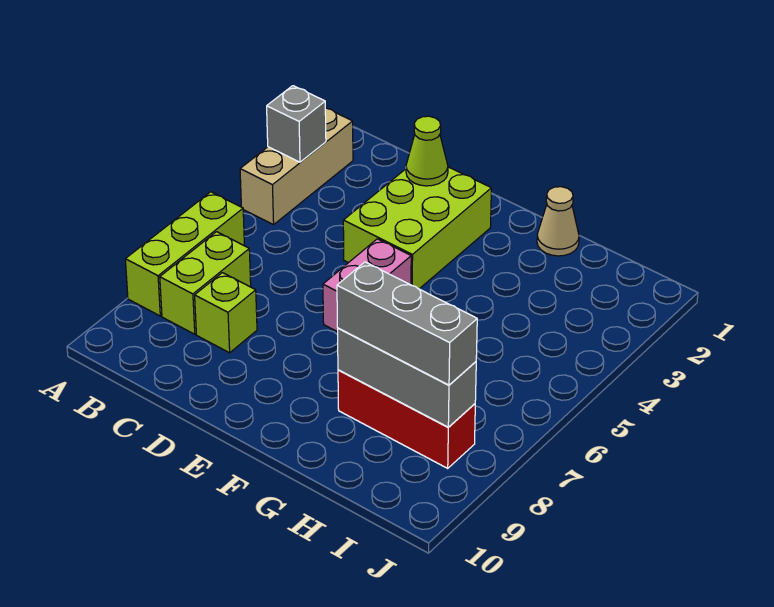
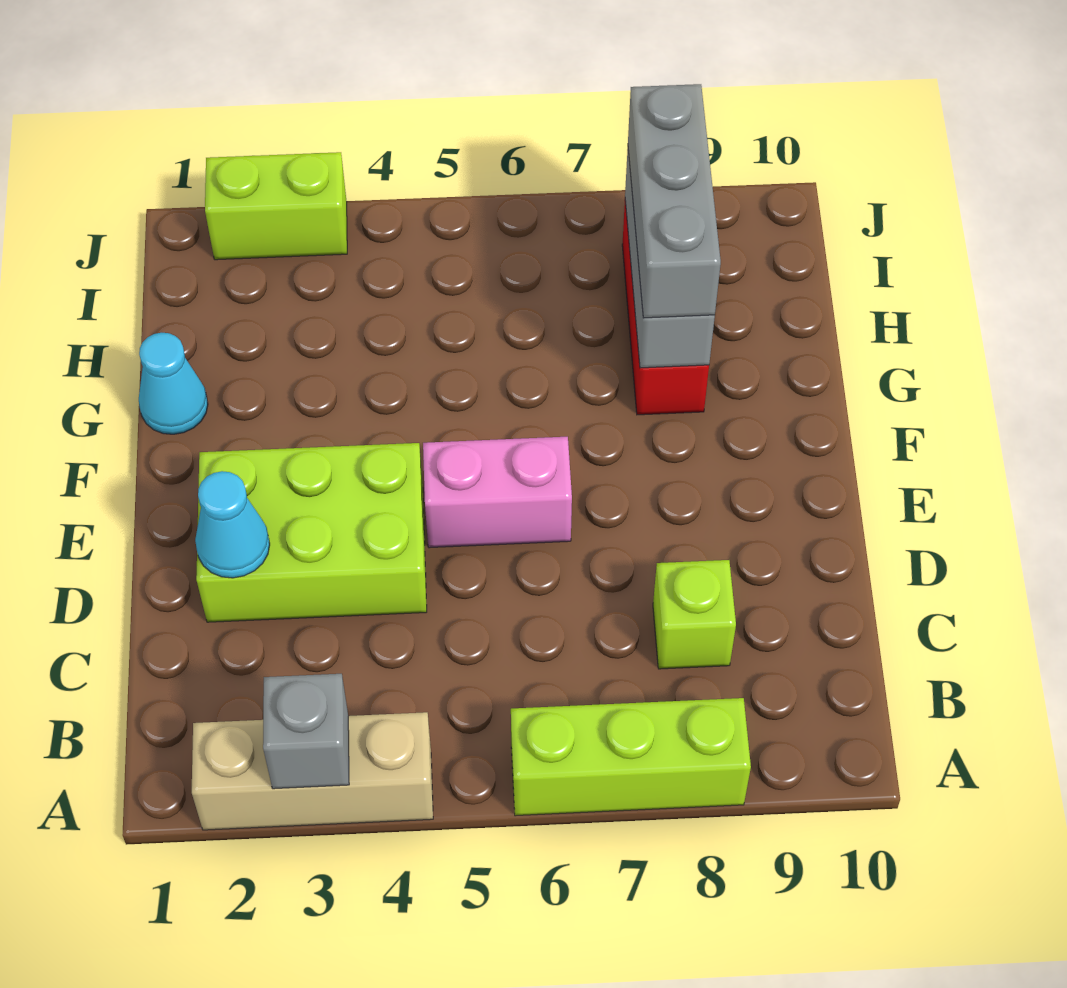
lime 1x2 brick [160,232,251,334] -> lime 1x2 brick moved to [205,152,347,260]
lime 1x1 cone [406,116,448,186] -> cyan 1x1 cone [195,471,270,578]
tan 1x1 cone [537,187,579,256] -> cyan 1x1 cone [139,333,208,434]

